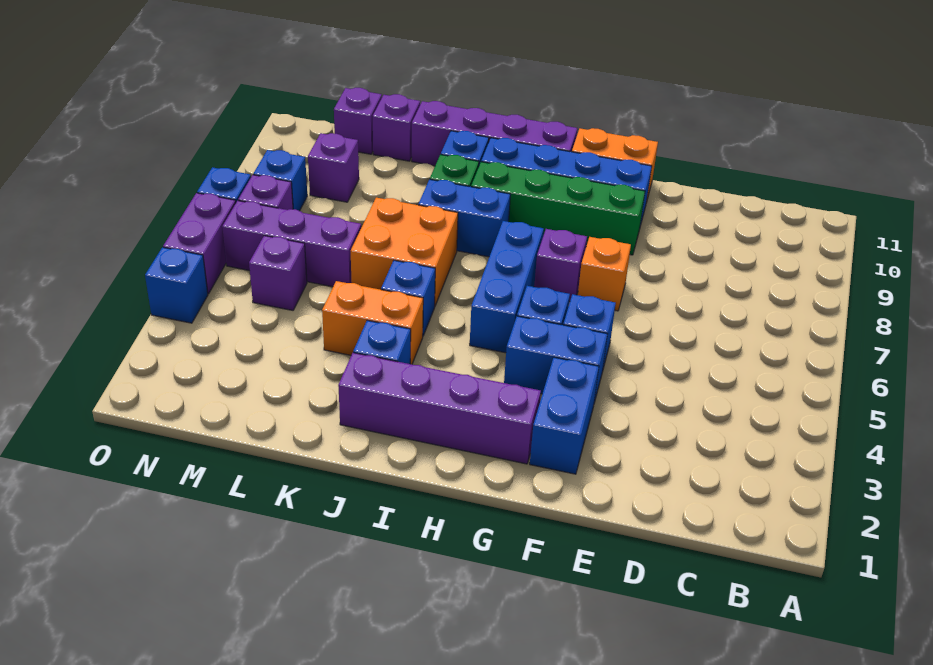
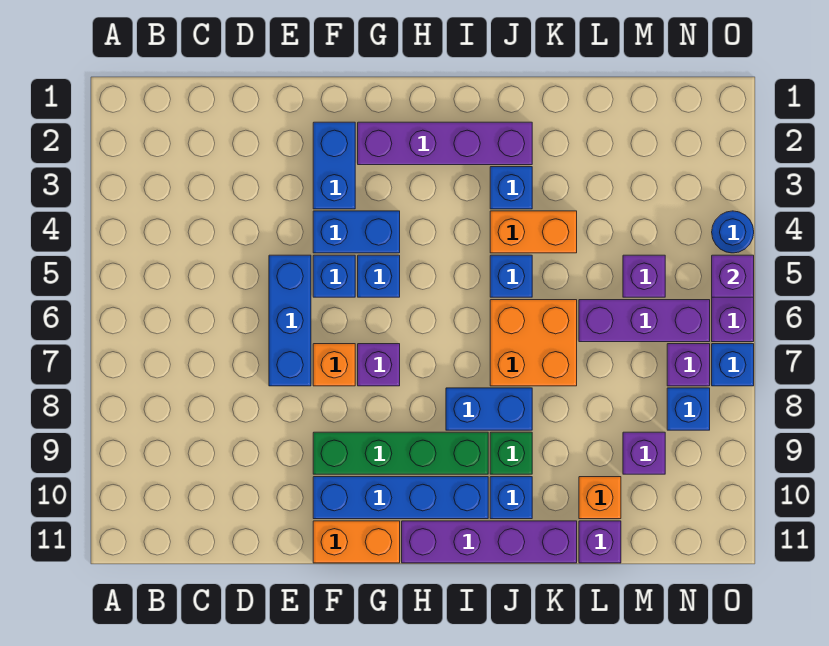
blue 1x3 brick [470,221,544,353] -> blue 1x3 brick moved to [269,255,311,386]
none -> orange 1x1 brick [579,477,621,519]
purple 1x1 brick [334,88,382,154] -> purple 1x1 brick moved to [712,255,754,297]
blue 1x1 brick [145,247,208,323] -> blue 1x1 round brick [712,211,754,253]

